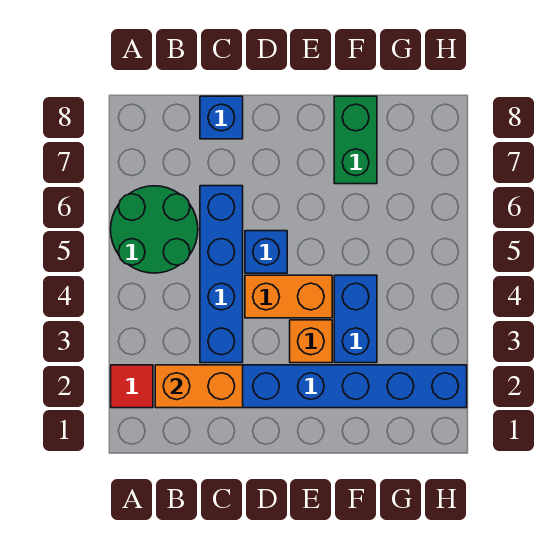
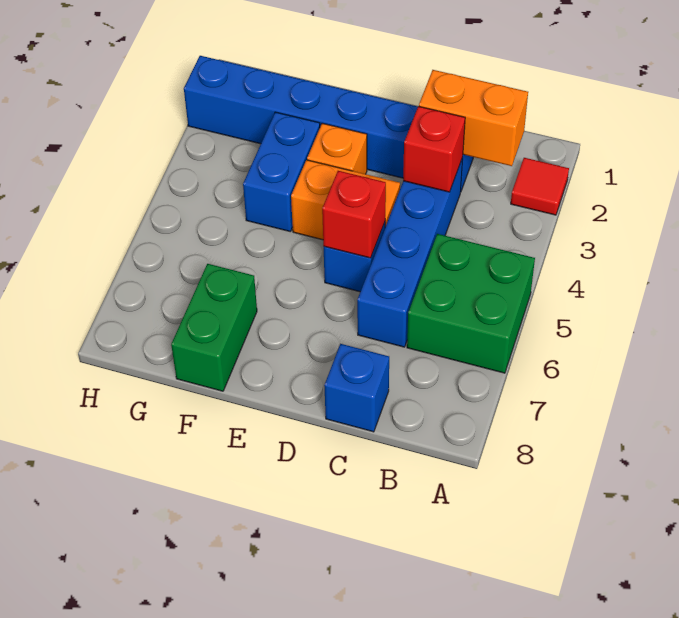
green 2x2 round brick [111,186,198,273] -> green 2x2 brick [407,234,535,373]
none -> red 1x1 brick [403,106,465,192]
none -> red 1x1 brick [322,171,386,258]

